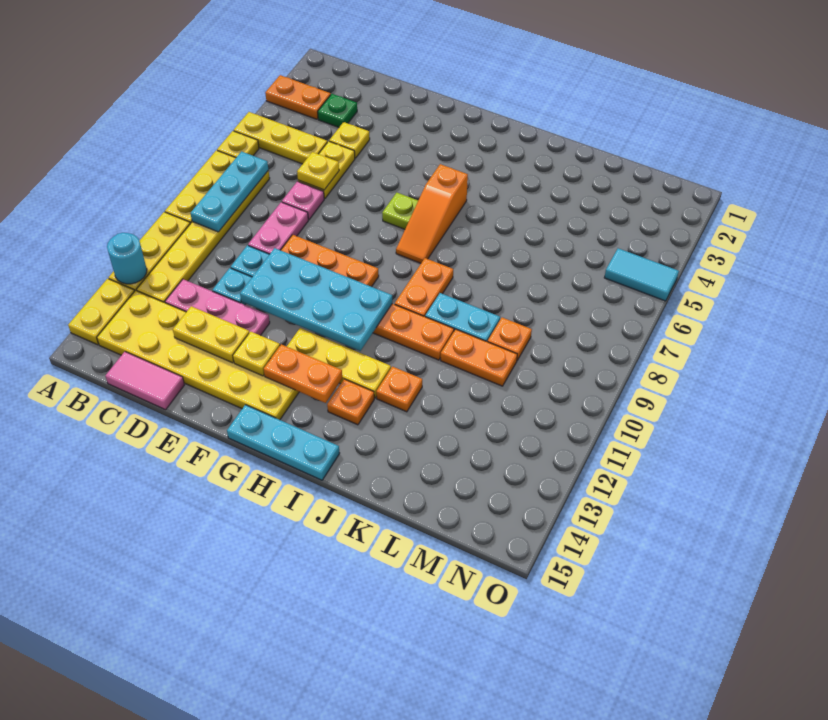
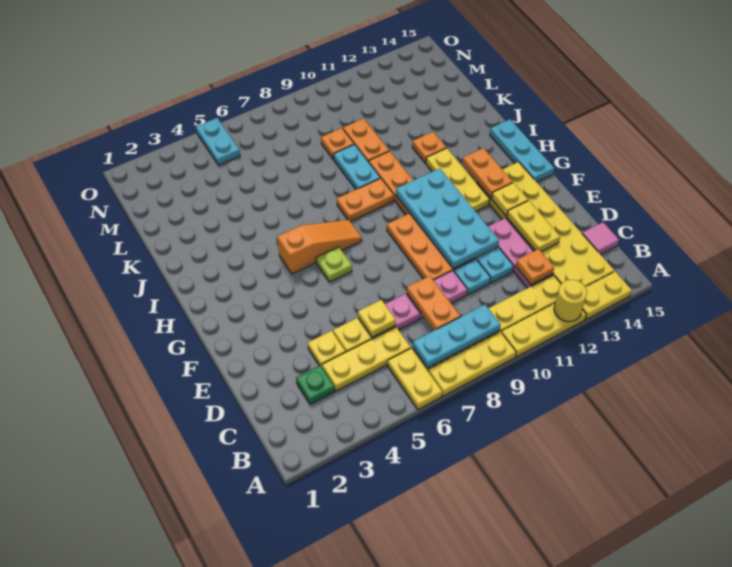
orange 1x2 plate [265,75,331,119] -> orange 1x2 plate moved to [407,276,460,330]
yellow 1x3 plate [234,112,327,164] -> yellow 1x3 plate turned to [322,327,411,391]
yellow 1x1 plate [217,131,259,158] -> yellow 1x2 plate [388,348,442,409]
cyan 1x1 round brick [107,233,147,284] -> yellow 1x1 round brick [554,280,587,322]
pink 1x2 tile [105,352,184,410] -> pink 1x1 tile [582,222,619,255]
orange 1x1 plate [327,379,374,425] -> orange 1x1 plate moved to [516,249,554,285]
cyan 1x2 tile [604,248,679,301] -> cyan 1x2 plate [196,118,240,165]

